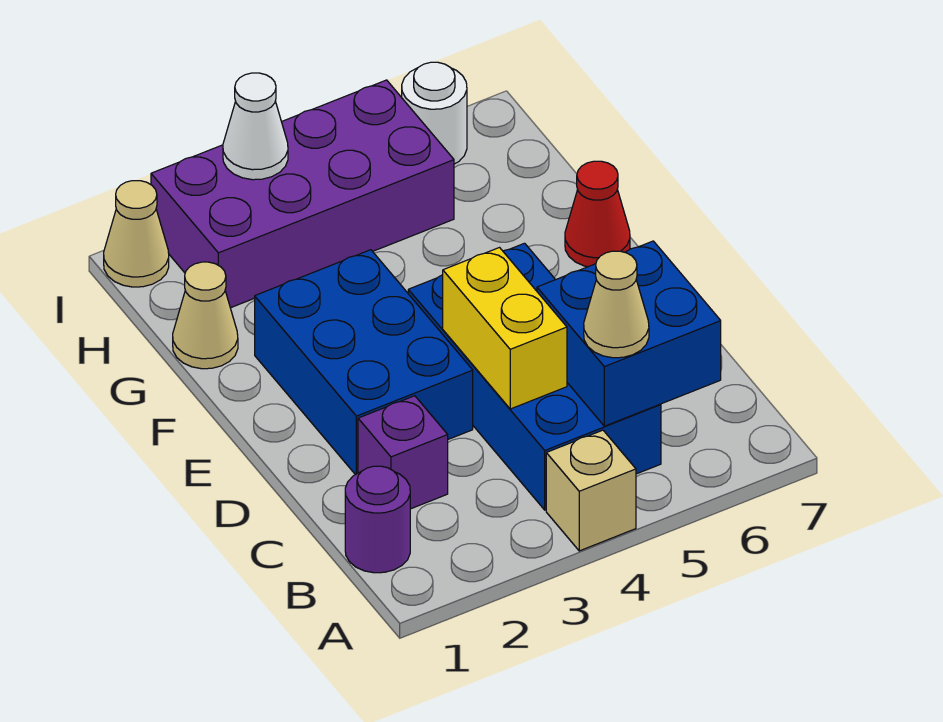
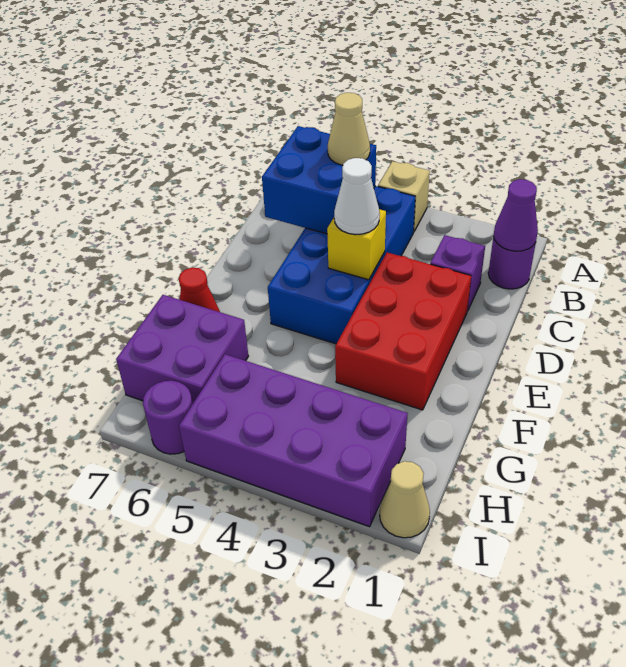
none -> purple 1x1 cone [494,179,538,251]
yellow 1x2 brick [443,248,567,409] -> yellow 1x1 brick [327,209,386,280]
blue 2x3 brick [255,250,473,475] -> red 2x3 brick [335,253,471,410]
tan 1x1 cone [173,262,238,369] -> none
none -> purple 2x2 brick [116,295,248,403]
white 1x1 cone [223,73,288,180] -> white 1x1 cone moved to [334,158,380,235]
white 1x1 round brick [402,62,467,164] -> purple 1x1 round brick [143,381,193,454]

